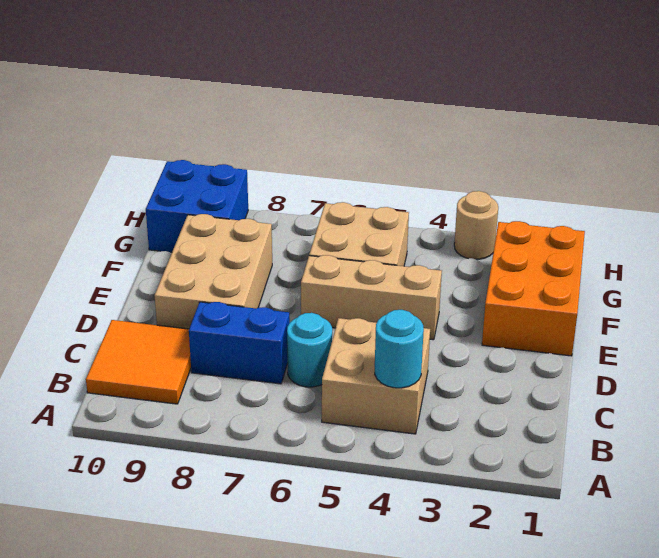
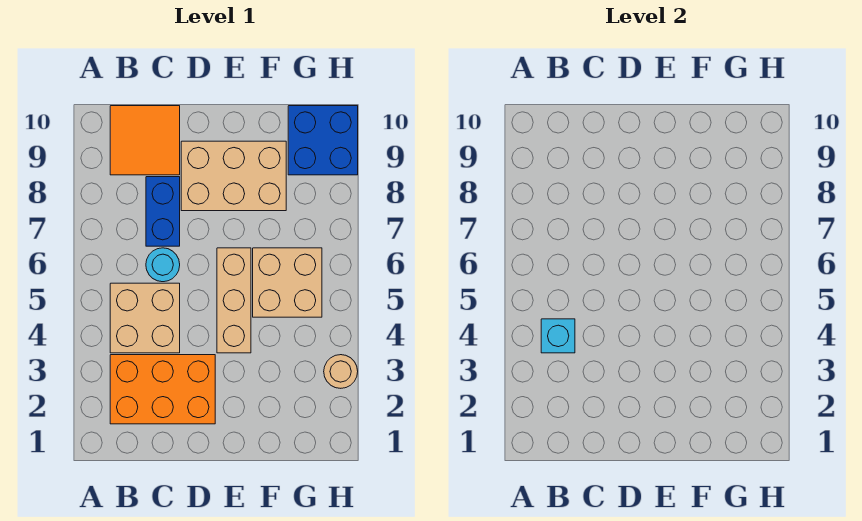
cyan 1x1 round brick [375,310,424,388] -> cyan 1x1 brick [541,319,575,353]
orange 2x3 brick [482,221,585,356] -> orange 2x3 brick moved to [110,355,215,424]

